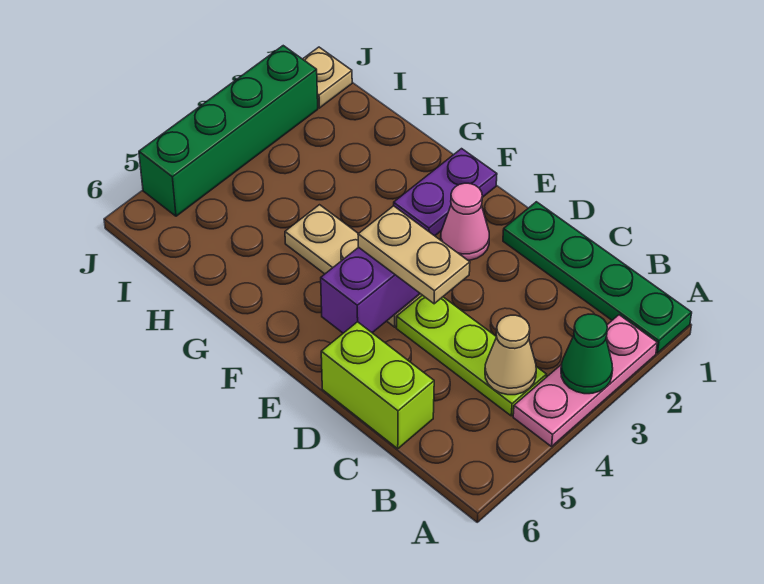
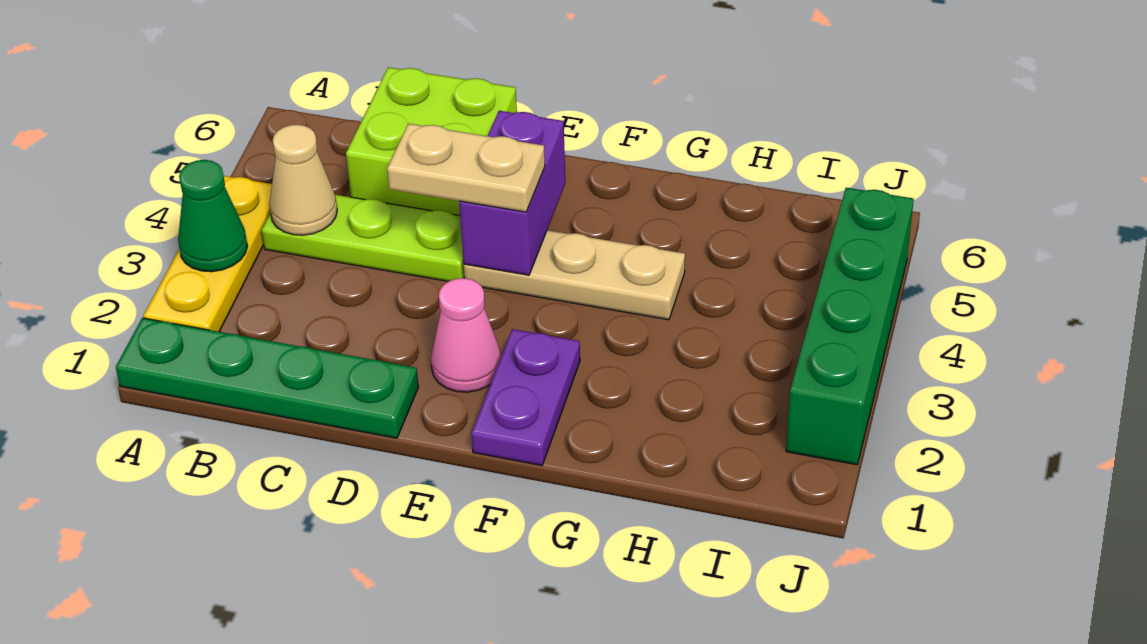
pink 1x3 plate [513,315,657,447] -> yellow 1x3 plate [143,176,272,332]
lime 1x2 brick [321,322,434,449] -> lime 2x2 brick [346,67,517,215]
tan 1x1 plate [303,47,352,108] -> none

